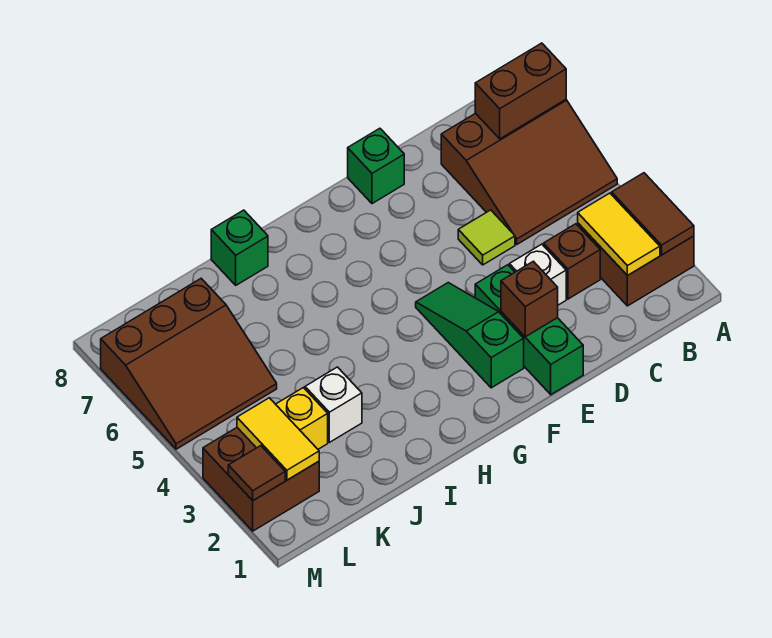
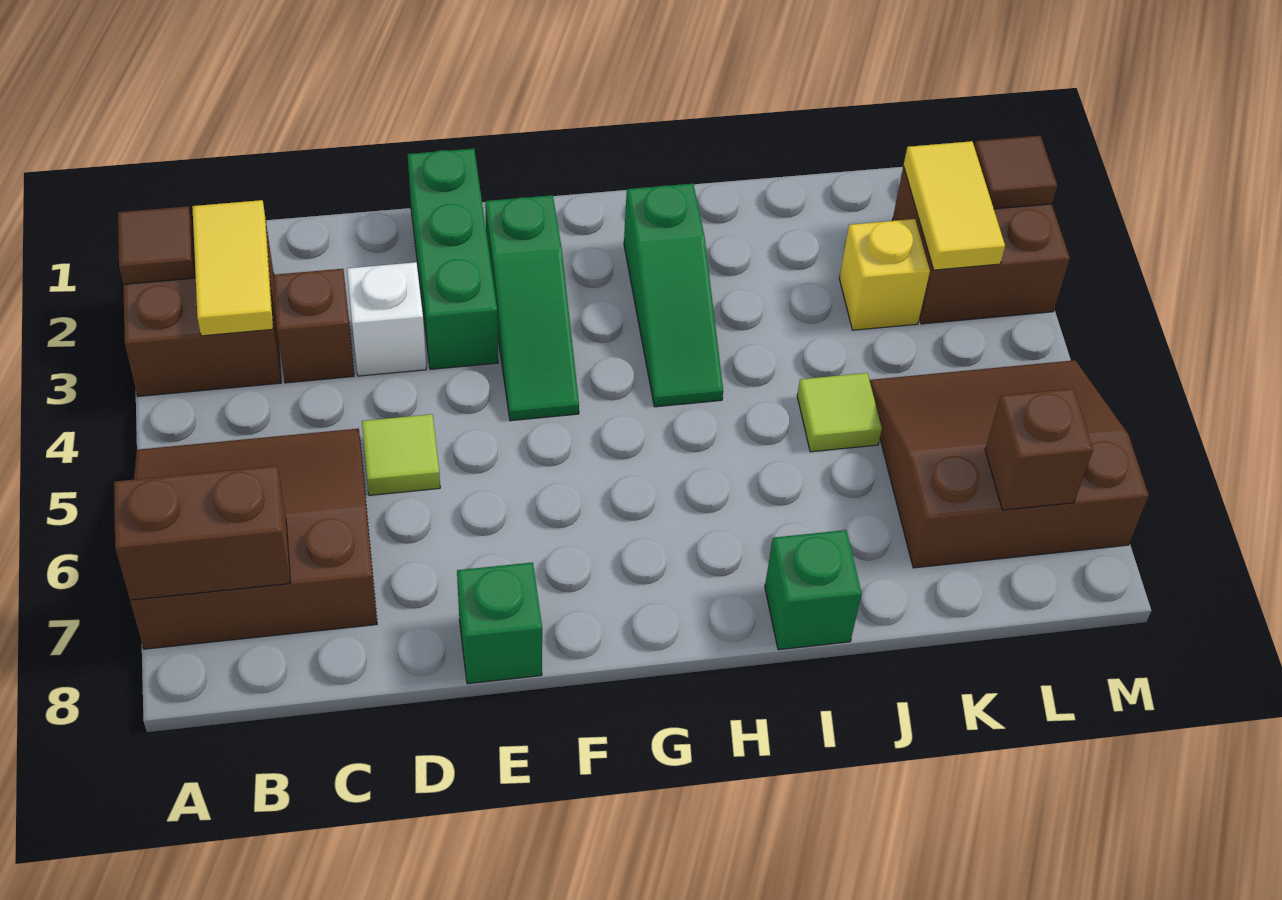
brown 1x2 tile [612,173,694,255] -> brown 1x1 tile [118,206,195,284]
brown 1x1 brick [501,261,558,337] -> brown 1x1 brick moved to [985,389,1093,510]
none -> green 1x3 slope [624,184,723,407]
white 1x1 brick [305,367,362,442] -> none
none -> lime 1x1 tile [797,373,882,452]

